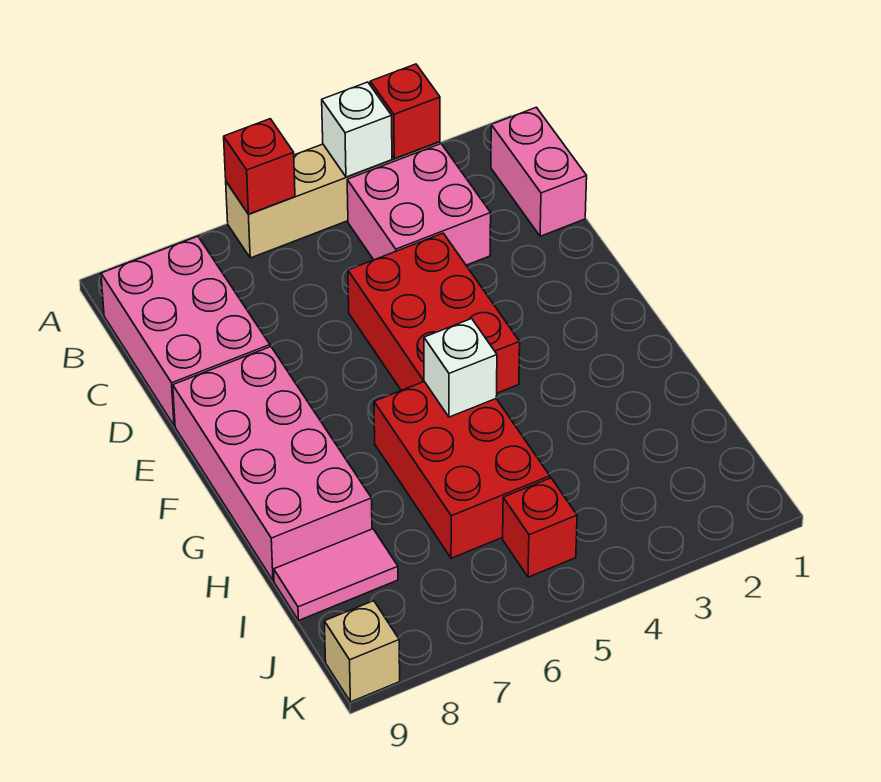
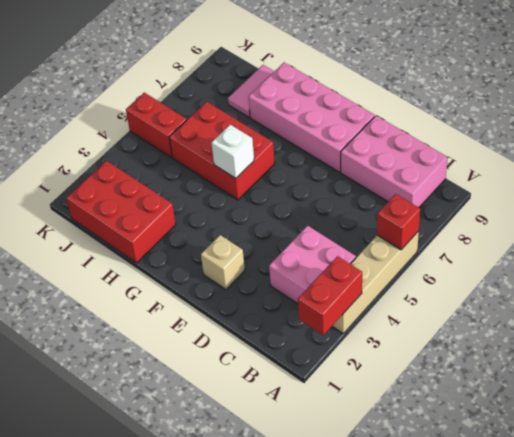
red 1x1 brick [370,64,440,159] -> red 1x2 brick [298,256,362,335]
white 1x1 brick [322,82,392,177] -> none
pink 1x2 brick [491,107,587,236] -> none
red 2x3 brick [348,233,520,393] -> red 2x3 brick moved to [67,161,176,263]
red 1x1 brick [503,478,577,577] -> red 1x2 brick [126,93,187,157]
tan 1x1 brick [324,601,400,702] -> tan 1x1 brick moved to [201,235,245,290]

